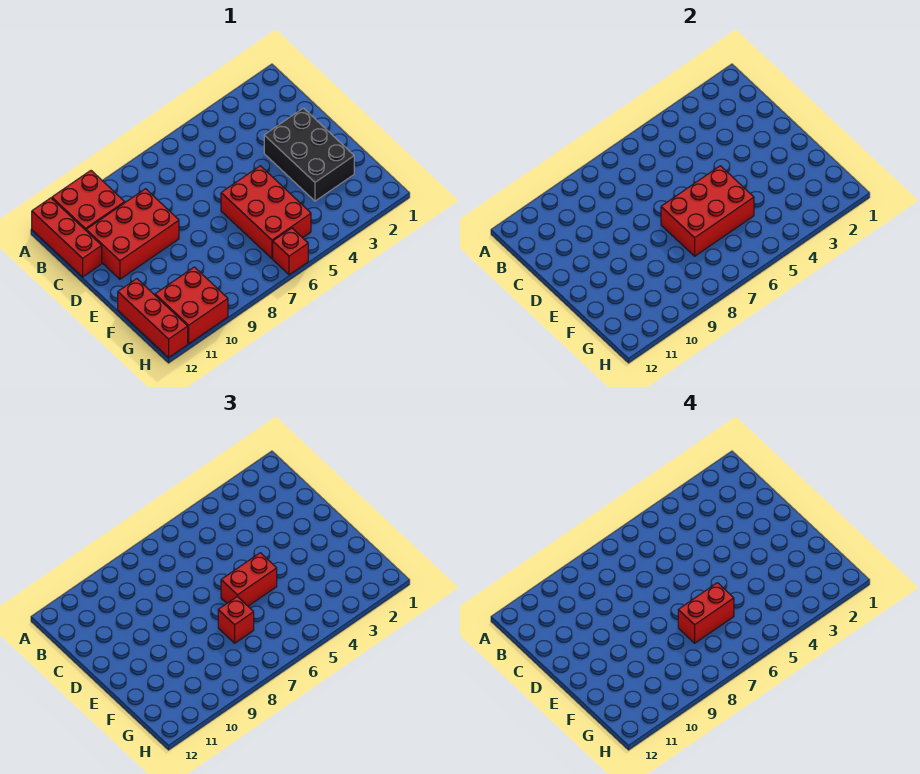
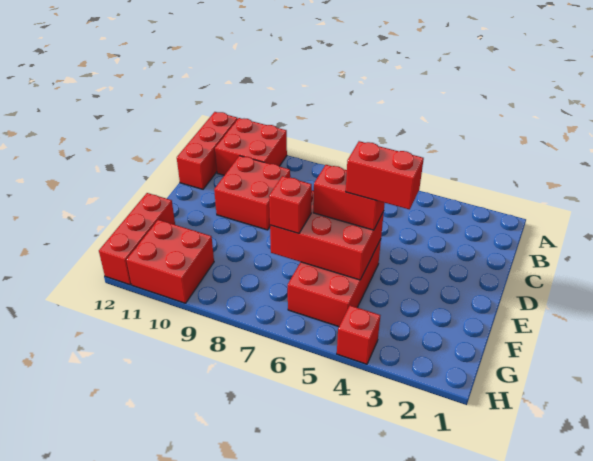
red 2x3 brick [86,189,179,279] -> red 2x2 brick [214,156,290,230]
black 2x3 brick [264,108,354,201] -> none
red 1x2 brick [678,583,734,643] -> red 1x2 brick moved to [346,141,424,209]
red 1x1 brick [273,228,308,275] -> red 1x1 brick moved to [337,306,380,364]

